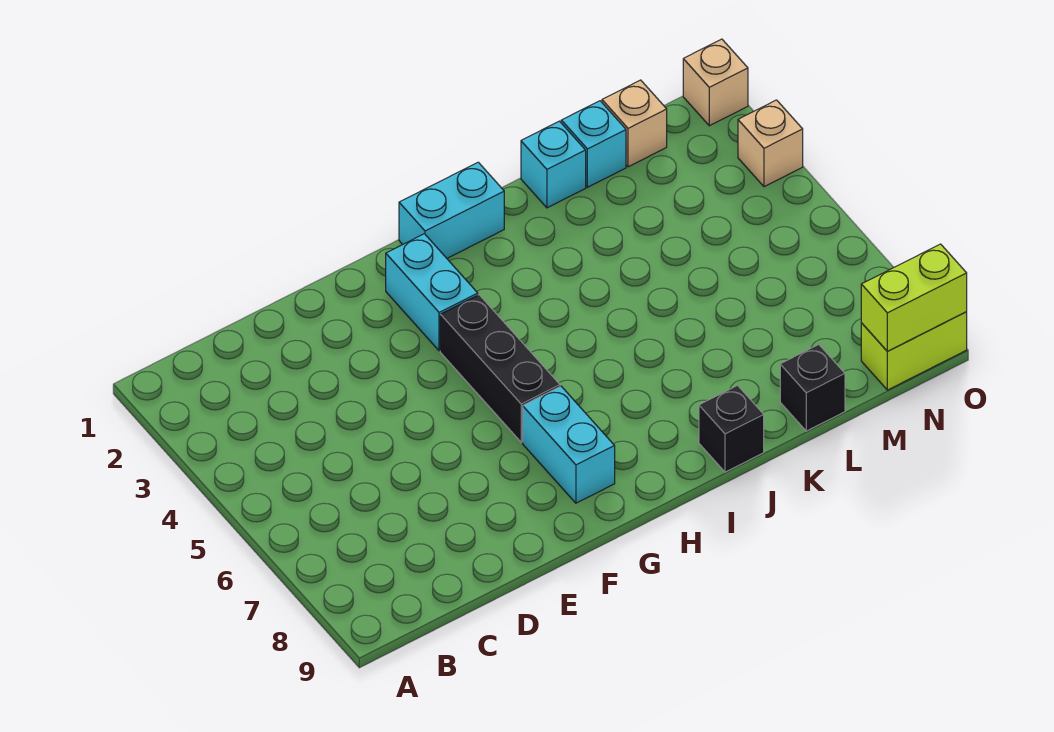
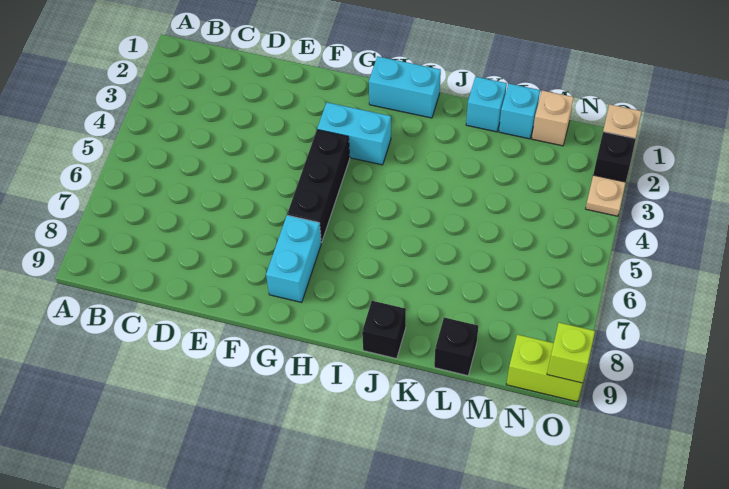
cyan 1x2 brick [386,234,478,351] -> cyan 1x2 brick turned to [317,103,391,165]
lime 1x2 brick [861,244,967,351] -> lime 1x1 brick [547,323,595,383]
none -> black 1x1 brick [593,132,636,182]
tan 1x1 brick [738,100,803,187] -> tan 1x1 plate [586,175,626,216]

